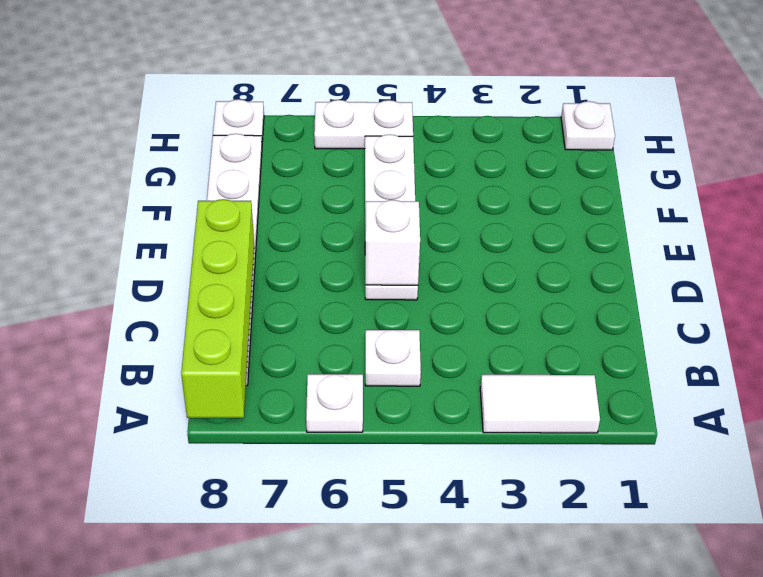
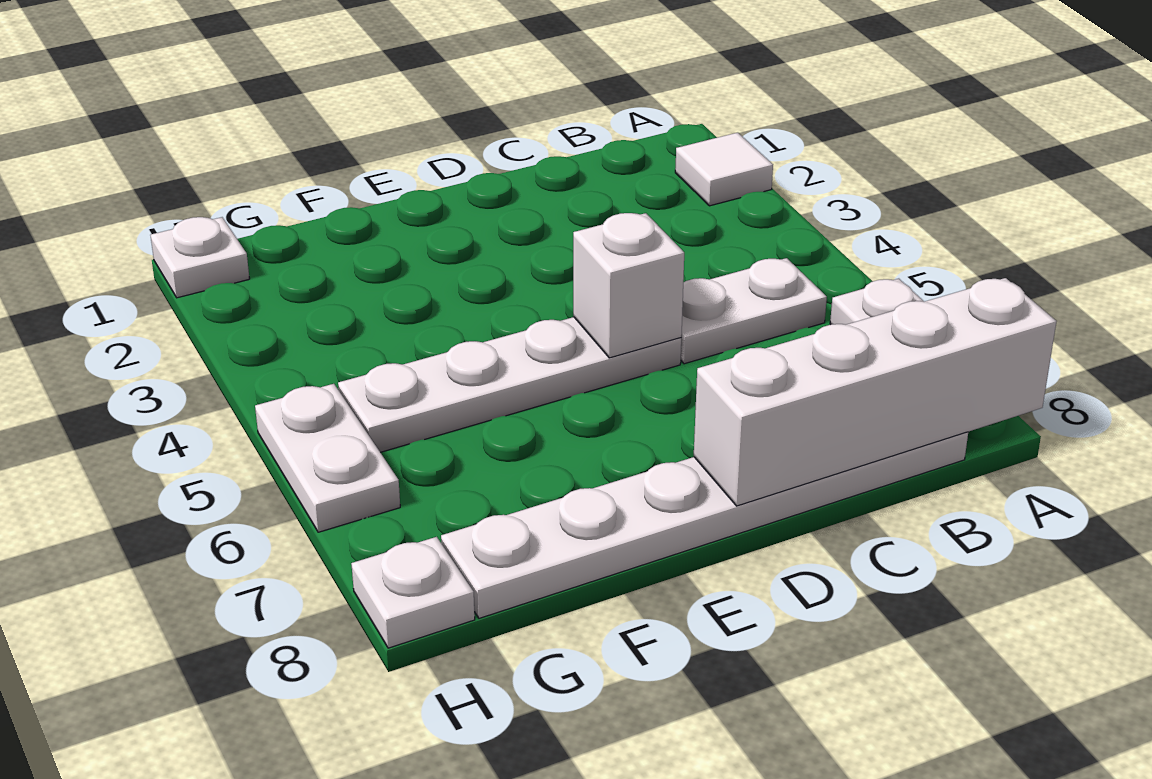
white 1x2 tile [480,375,600,433] -> white 1x1 tile [675,133,773,206]
lime 1x4 brick [181,199,254,418] -> white 1x4 brick [694,278,1057,506]
white 1x1 plate [365,330,421,386] -> white 1x2 plate [681,258,827,364]

